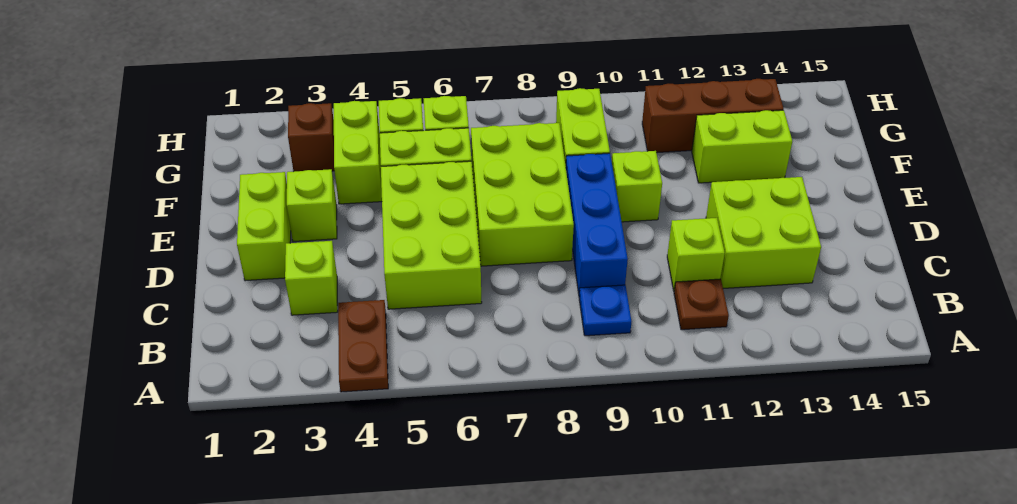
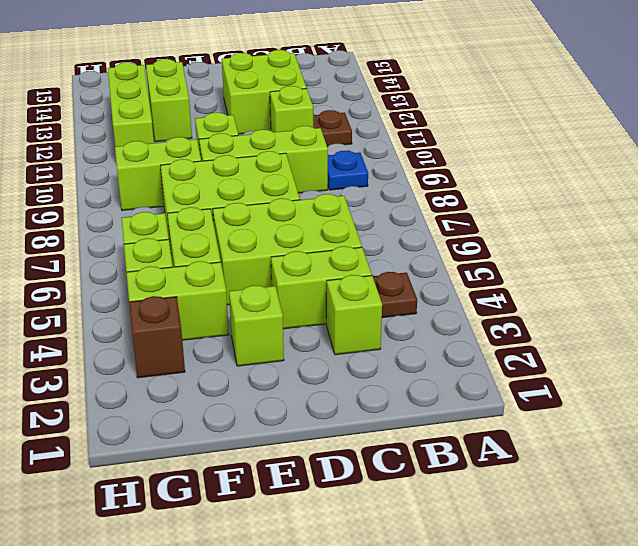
brown 1x2 plate [338,300,388,392] -> brown 1x1 plate [373,272,417,318]
blue 1x3 brick [566,153,628,296] -> lime 1x3 brick [199,126,328,193]
lime 1x2 brick [237,172,291,281] -> lime 1x2 brick moved to [271,246,372,329]
brown 1x3 brick [642,79,783,153] -> lime 1x3 brick [108,62,154,147]

